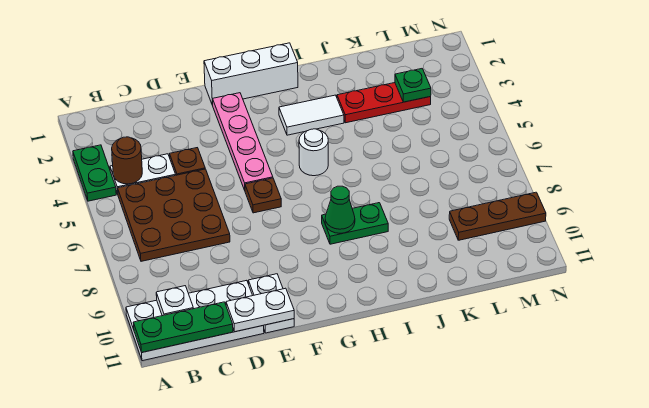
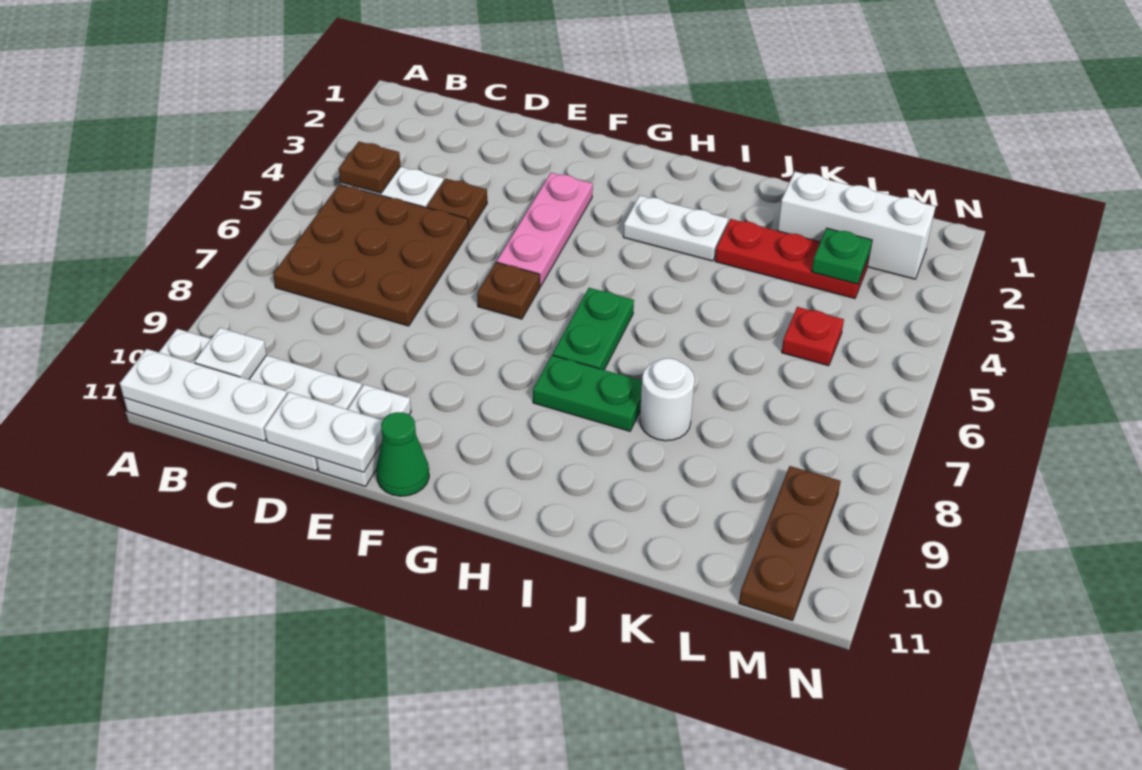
green 1x2 plate [73,145,116,201] -> green 1x2 plate moved to [553,288,634,370]
green 1x3 plate [133,302,233,352] -> white 1x3 plate [120,349,287,441]
brown 1x1 round brick [112,137,142,184] -> brown 1x1 plate [339,142,400,193]
white 1x3 brick [204,43,298,105] -> white 1x3 brick moved to [777,172,936,279]
pink 1x4 plate [213,93,273,190] -> pink 1x3 plate [497,173,593,287]
white 1x2 tile [279,95,344,135] -> white 1x2 plate [623,195,728,261]
white 1x1 round brick [299,129,328,176] -> white 1x1 round brick moved to [640,358,695,441]
green 1x1 cone [325,186,355,233] -> green 1x1 cone moved to [376,412,429,496]
none -> red 1x1 plate [782,307,844,366]
brown 1x3 plate [449,192,546,240] -> brown 1x3 plate turned to [739,466,841,620]

